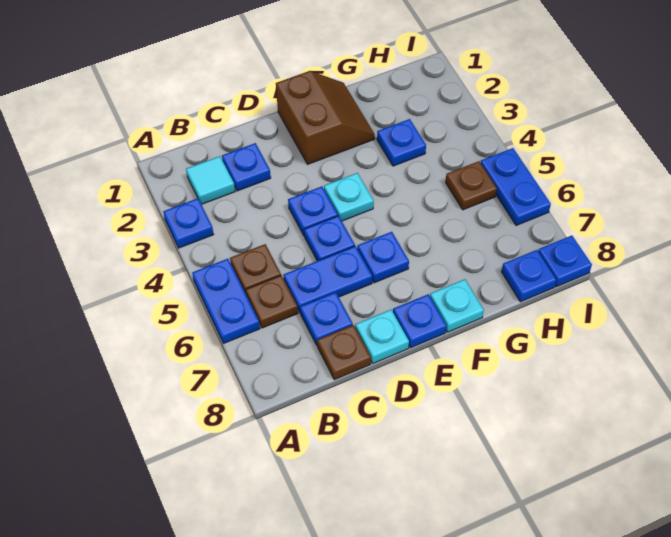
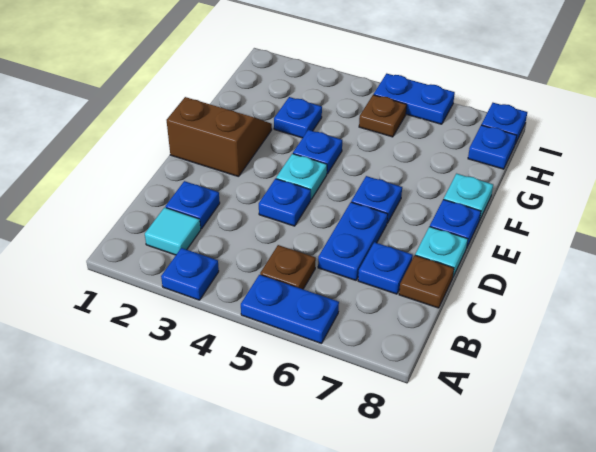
brown 1x1 plate [246,275,298,328] -> none
blue 1x1 plate [304,216,355,261] -> blue 1x1 plate moved to [293,130,342,174]

